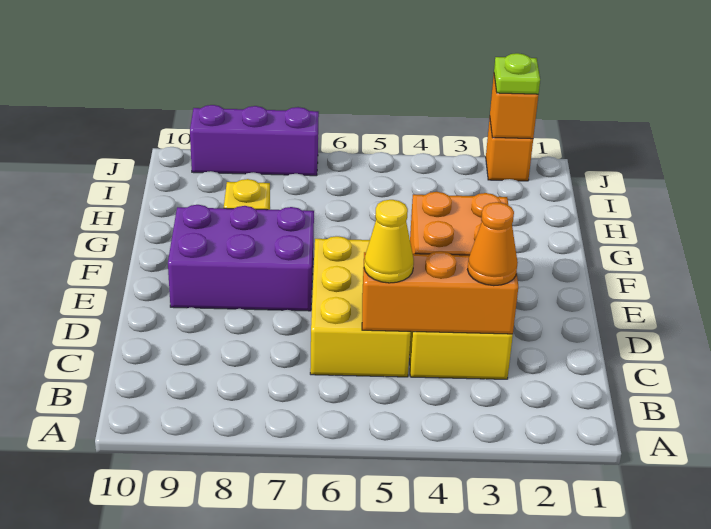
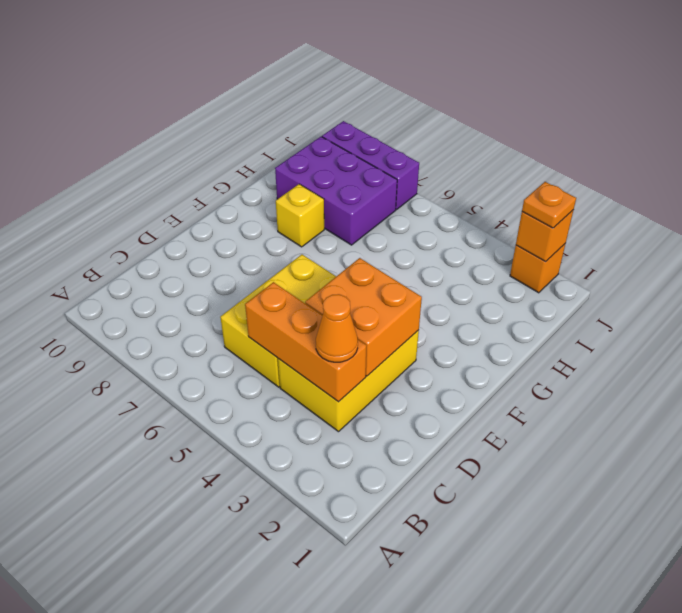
yellow 1x1 cone [364,200,414,283] -> none
purple 2x3 brick [168,205,314,311] -> purple 2x3 brick moved to [275,137,397,245]
lime 1x1 plate [494,53,540,94] -> orange 1x1 plate [522,182,576,228]

